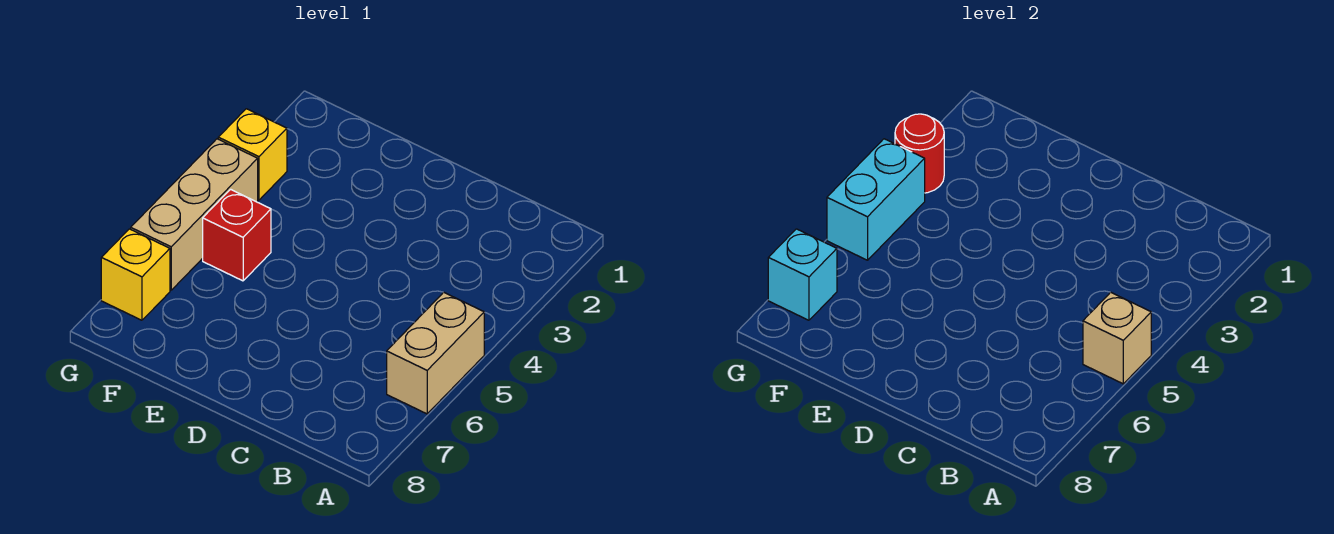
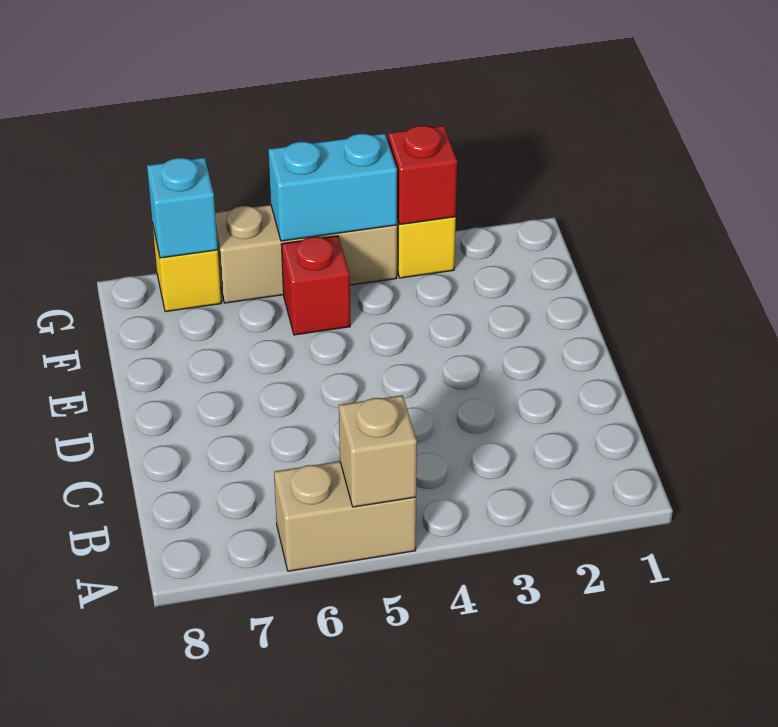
red 1x1 round brick [895,114,944,193] -> red 1x1 brick [388,126,457,224]

